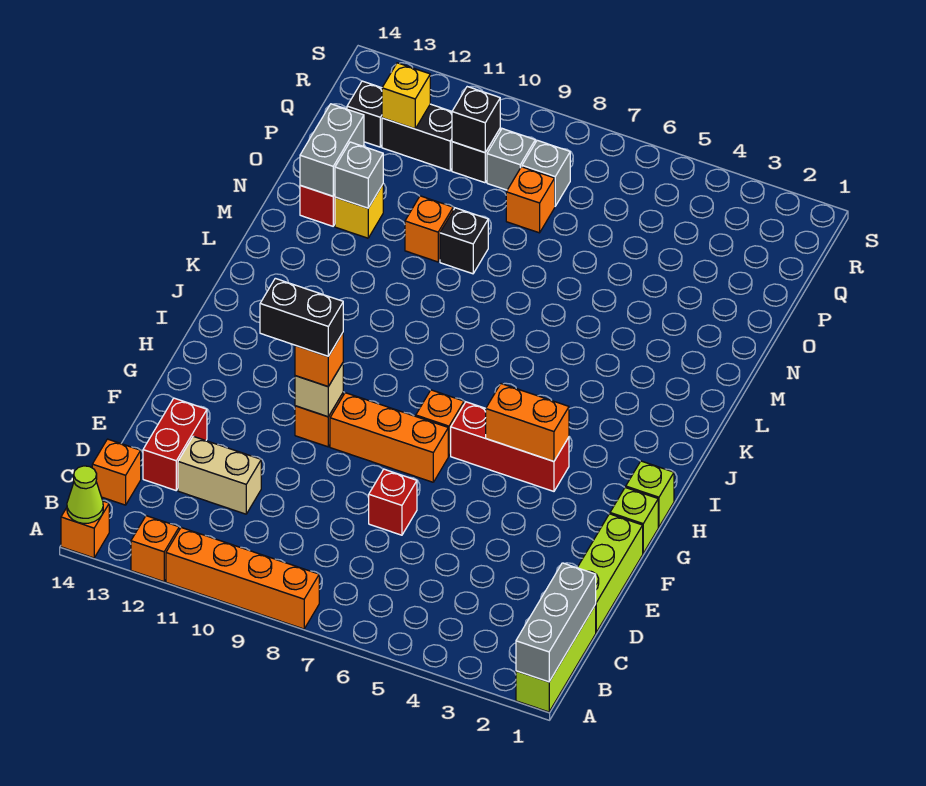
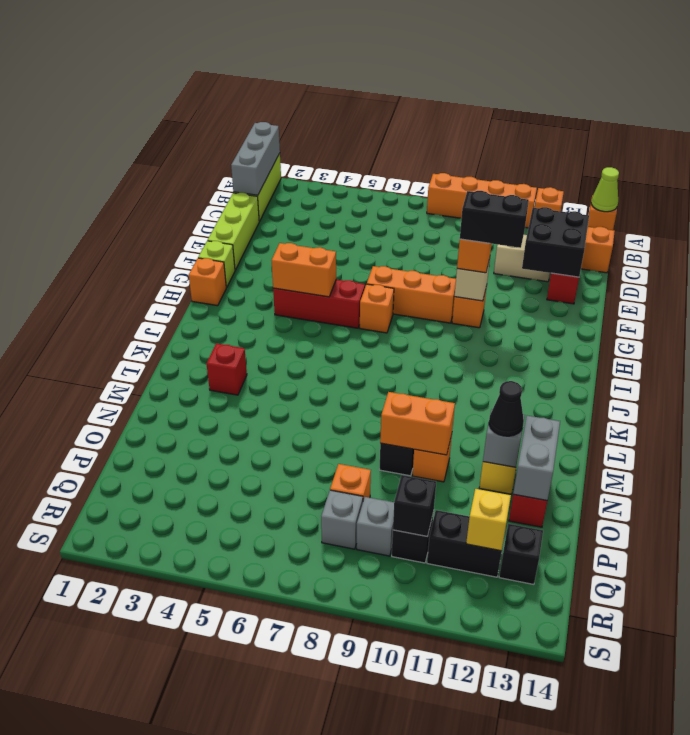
none -> black 2x2 brick [522,207,589,277]
red 1x1 brick [369,469,417,535] -> red 1x1 brick moved to [207,343,247,395]
lime 1x1 brick [626,461,674,527] -> orange 1x1 brick [189,258,226,306]
none -> orange 1x2 brick [380,392,455,455]
none -> black 1x1 cone [489,381,524,436]

